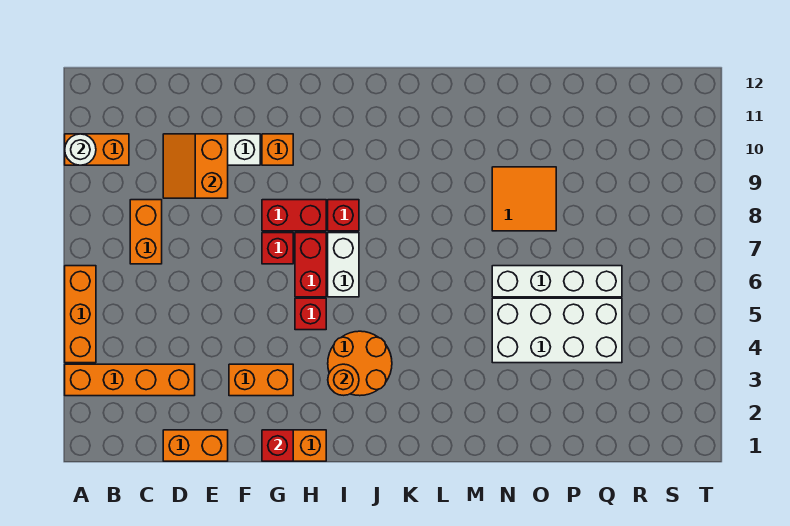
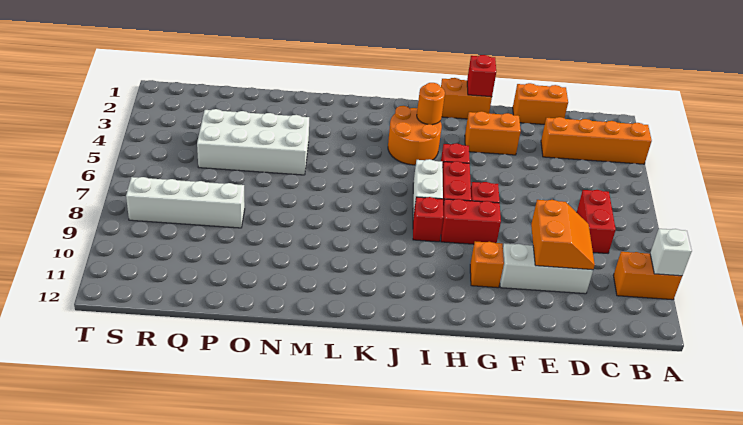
orange 1x3 brick [65,266,96,363] -> none
white 1x1 round brick [65,134,96,165] -> white 1x1 brick [650,229,692,276]
orange 1x2 brick [130,200,162,264] -> red 1x2 brick [577,190,616,253]
white 1x4 brick [492,266,622,297] -> white 1x4 brick moved to [126,177,245,228]
orange 2x2 tile [492,167,556,231] -> none

